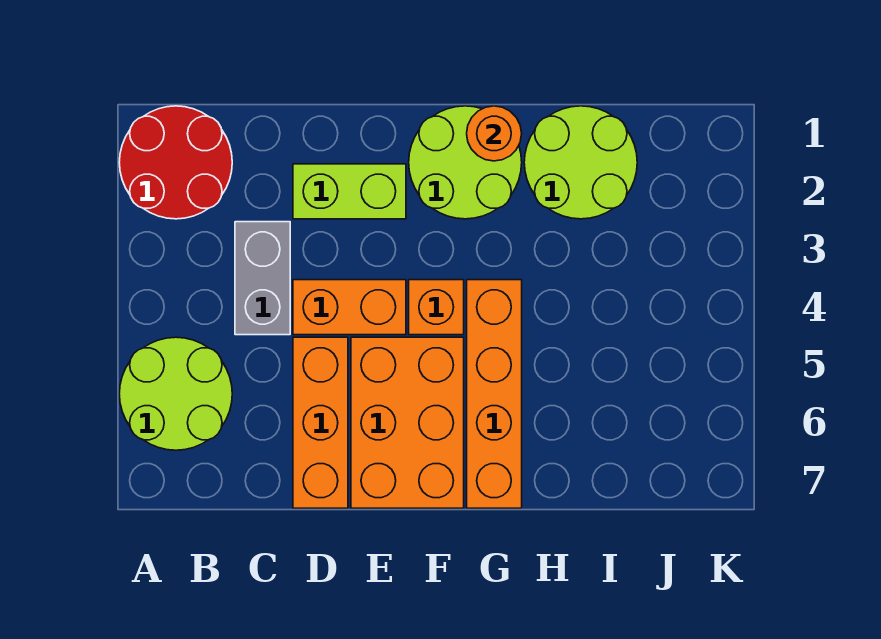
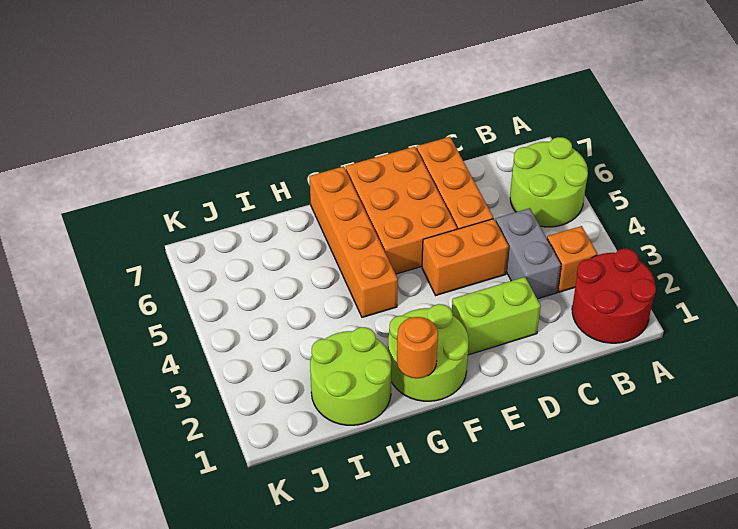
orange 1x1 brick [409,280,464,335] -> orange 1x1 brick moved to [547,226,597,292]

